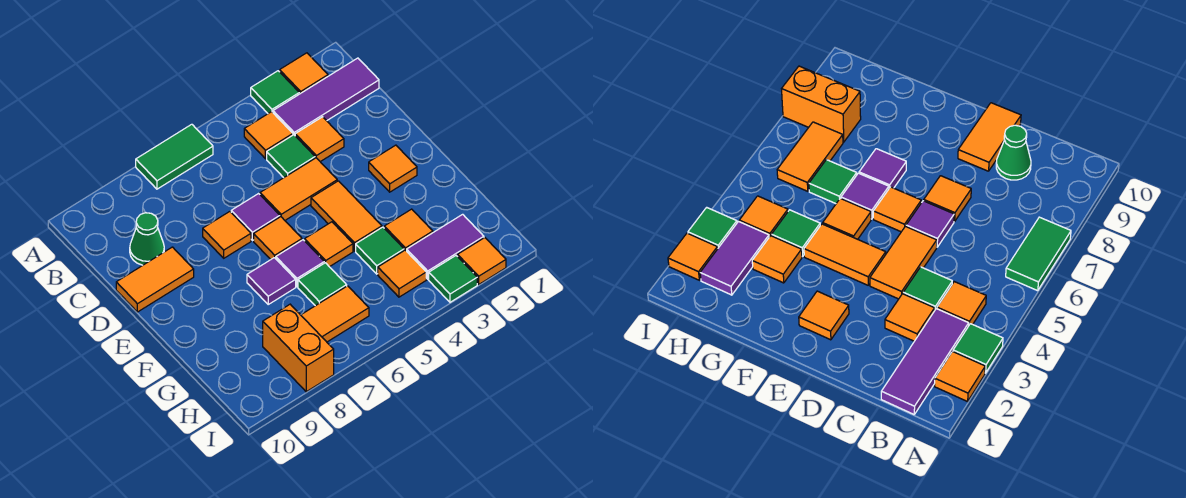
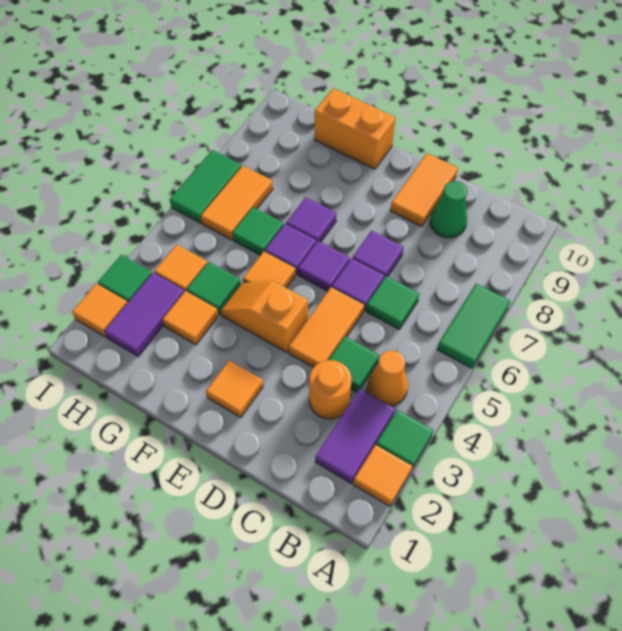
purple 1x3 tile [273,58,379,135] -> purple 1x2 tile [315,389,395,483]
orange 1x1 tile [244,112,293,159] -> orange 1x1 cone [367,350,408,406]
orange 1x1 tile [295,117,344,162] -> orange 1x1 round brick [309,360,352,419]
none -> green 1x1 tile [366,276,419,329]
orange 1x1 tile [203,212,251,258] -> purple 1x1 tile [353,231,404,278]
orange 1x2 tile [311,181,382,251] -> orange 1x2 slope [220,281,308,352]
orange 1x1 tile [254,217,302,259] -> purple 1x1 tile [298,241,350,291]
orange 1x2 brick [263,304,334,392] -> orange 1x2 brick moved to [314,88,396,169]
none -> green 1x2 tile [170,150,241,223]

